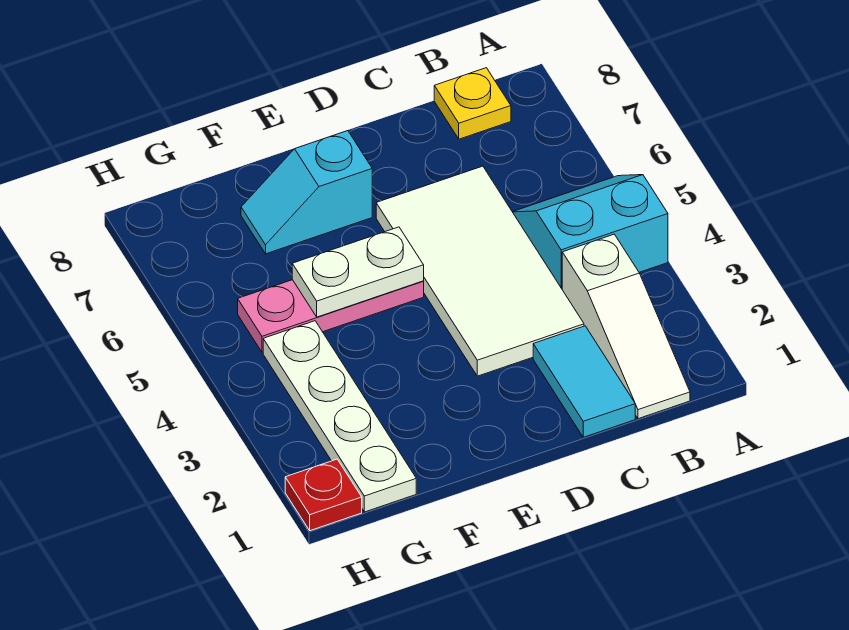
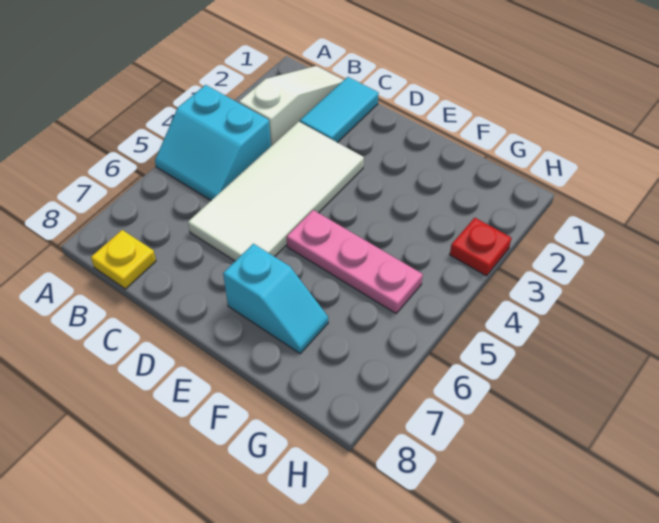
white 1x2 plate [292,227,424,317] -> none
white 1x4 plate [263,321,416,512] -> none
red 1x1 plate [285,459,362,531] -> red 1x1 plate moved to [450,218,512,276]

